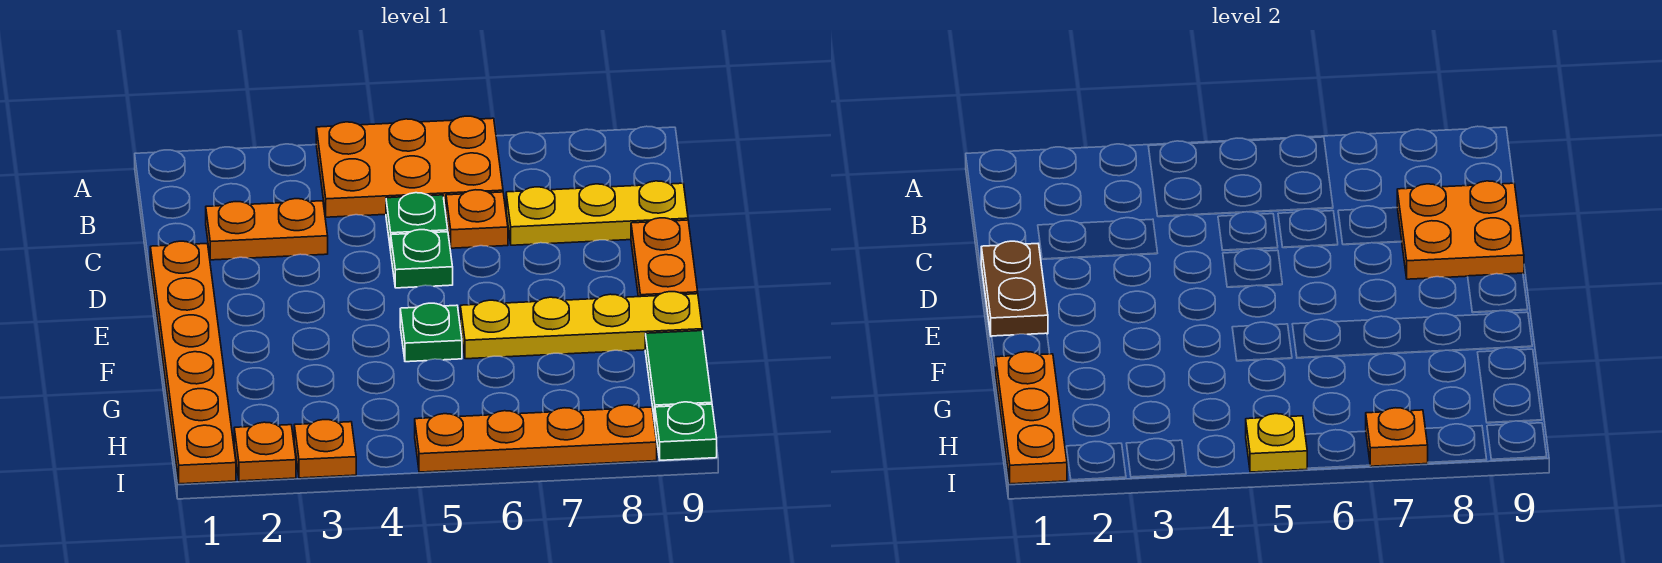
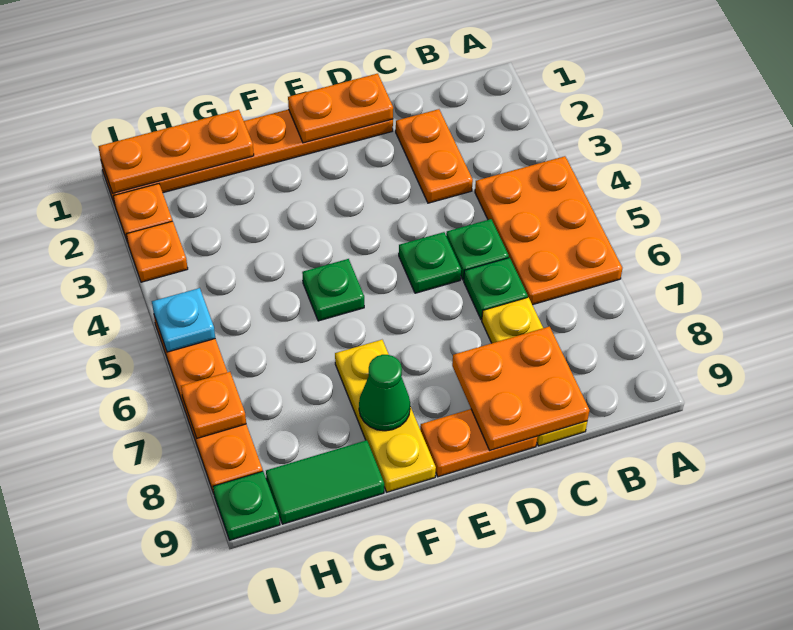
orange 1x1 plate [446,190,508,248] -> green 1x1 plate [464,258,528,320]
brown 1x2 plate [981,241,1048,337] -> orange 1x2 plate [288,74,393,143]
yellow 1x4 plate [460,292,702,359] -> yellow 1x3 plate [335,340,436,492]
none -> green 1x1 cone [359,355,410,431]
yellow 1x1 plate [1246,414,1308,472] -> cyan 1x1 plate [152,288,215,352]

